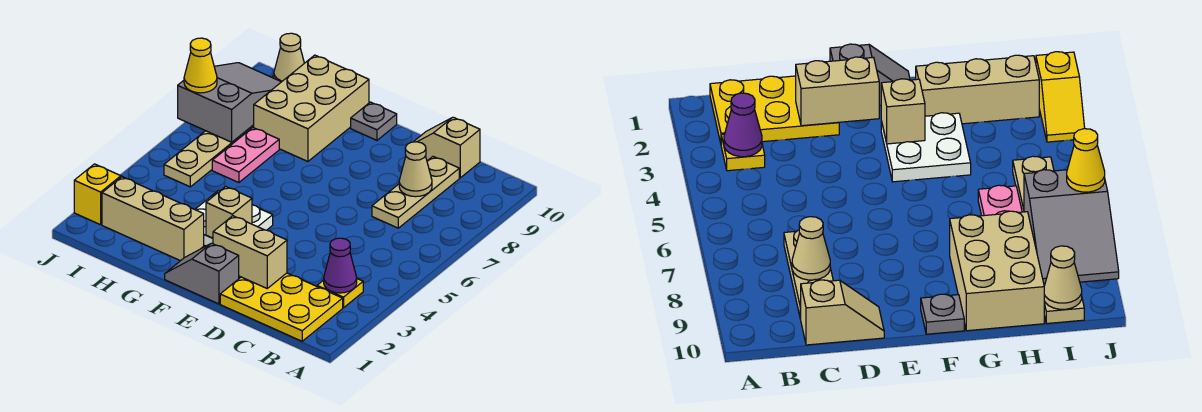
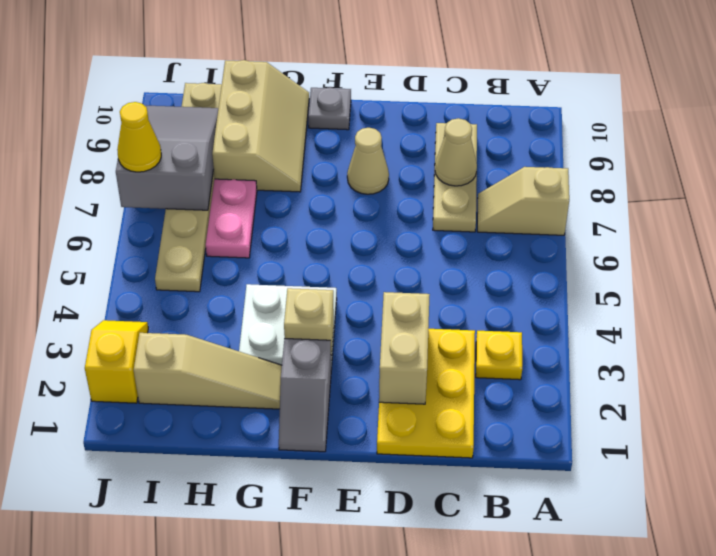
yellow 2x3 plate [220,273,343,341] -> yellow 2x3 plate turned to [377,329,475,458]
purple 1x1 cone [324,238,357,293] -> none
tan 1x2 slope [414,117,480,178] -> tan 1x2 slope moved to [477,167,569,235]
tan 1x2 brick [213,216,287,288] -> tan 1x2 brick turned to [379,292,430,404]
grey 1x2 slope [165,243,239,304] -> grey 1x2 slope turned to [279,339,331,452]
tan 1x3 brick [102,177,204,261] -> tan 1x3 slope [134,333,282,409]
tan 2x3 brick [254,55,369,161] -> tan 2x3 slope [212,60,309,192]
tan 1x1 cone [274,33,304,82] -> tan 1x1 cone moved to [347,128,389,194]

